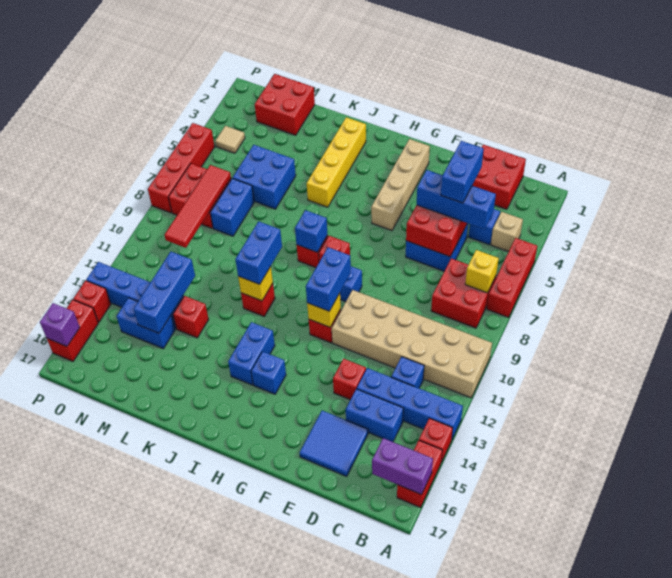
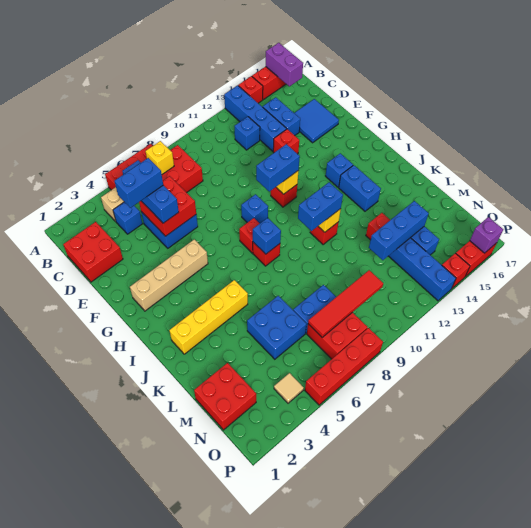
tan 2x6 brick [332,290,492,398] -> none
blue 1x2 brick [228,322,275,385] -> blue 1x2 brick turned to [339,165,381,211]

